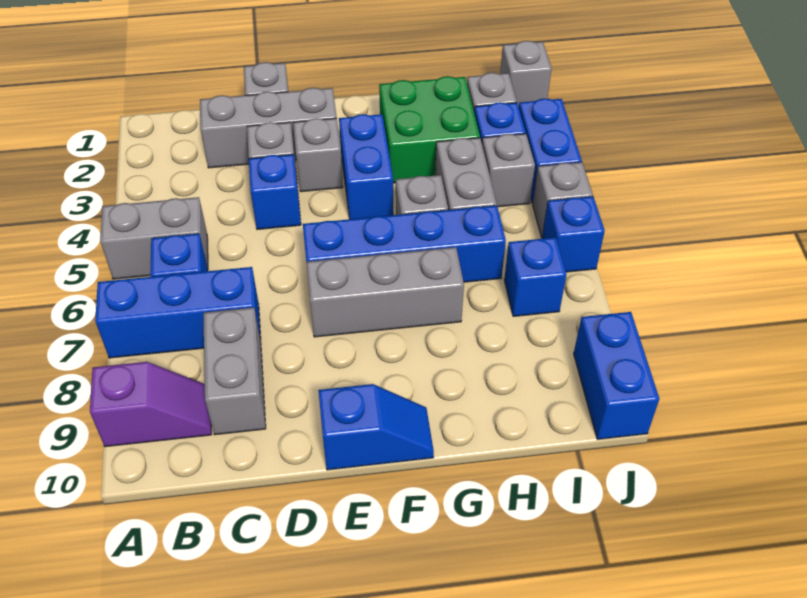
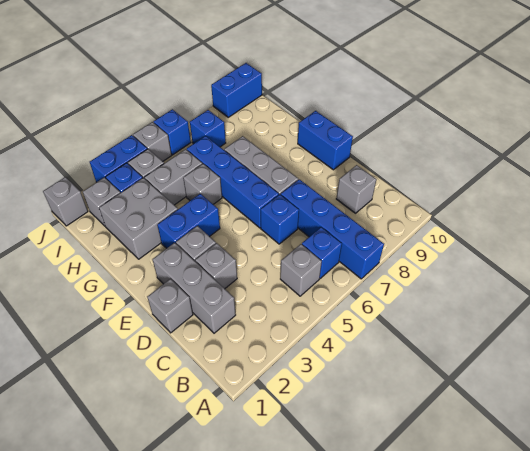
grey 1x2 brick [100,197,208,279] -> grey 1x1 brick [280,244,322,296]
blue 1x3 brick [95,267,261,358] -> blue 1x4 brick [281,179,384,279]
purple 1x2 slope [90,362,212,447] -> none
grey 1x2 brick [203,308,266,435] -> grey 1x1 brick [336,165,376,213]
blue 1x1 brick [249,154,301,229] -> blue 1x1 brick moved to [261,194,299,244]
blue 1x2 slope [318,384,434,470] -> blue 1x2 brick [298,111,353,170]
green 2x2 brick [379,76,480,183] -> grey 2x2 brick [99,178,178,259]

